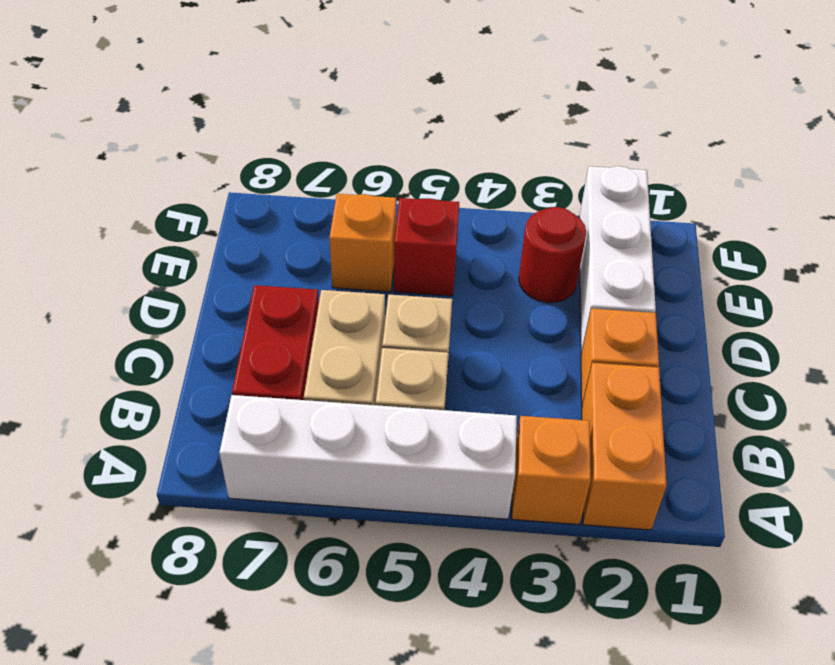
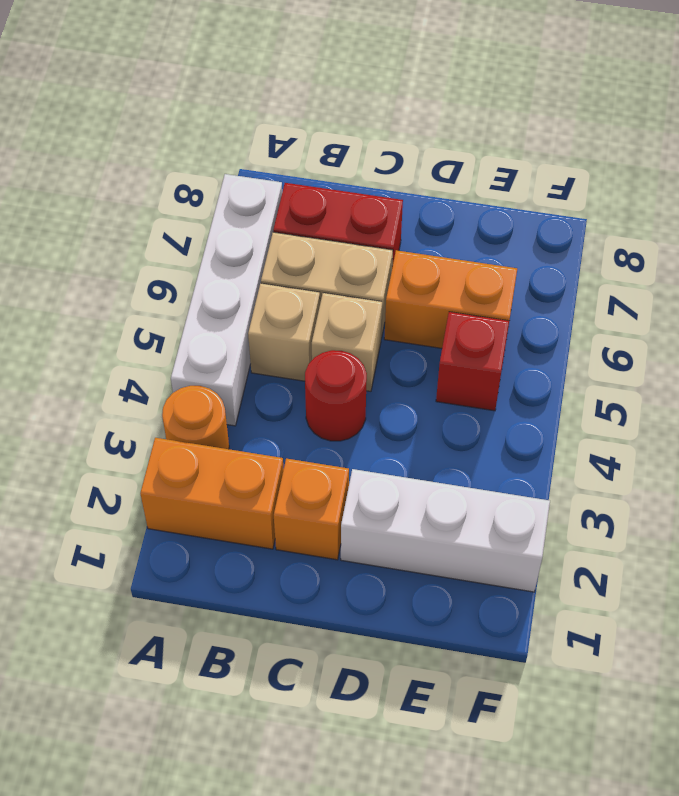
orange 1x1 brick [512,416,591,524] -> orange 1x1 round brick [162,386,229,449]
red 1x1 round brick [519,207,586,303] -> red 1x1 round brick moved to [305,350,367,441]
orange 1x1 brick [329,194,396,292] -> orange 1x2 brick [384,250,517,348]

